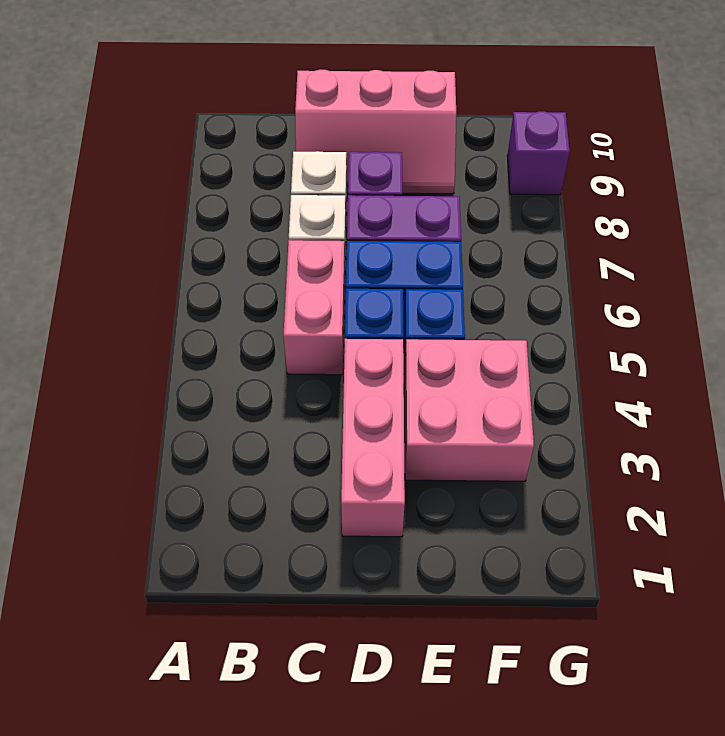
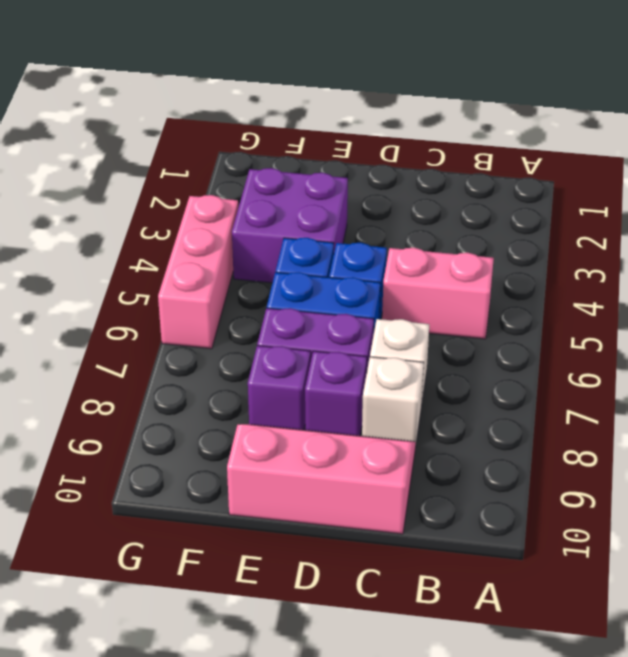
pink 1x2 brick [283,240,345,375] -> pink 1x2 brick turned to [382,248,494,339]
pink 1x3 brick [341,339,405,537] -> pink 1x3 brick moved to [158,195,238,349]
pink 2x2 brick [404,339,534,481] -> purple 2x2 brick [232,168,348,283]
purple 1x1 brick [507,111,570,195] -> purple 1x1 brick moved to [248,346,310,430]

